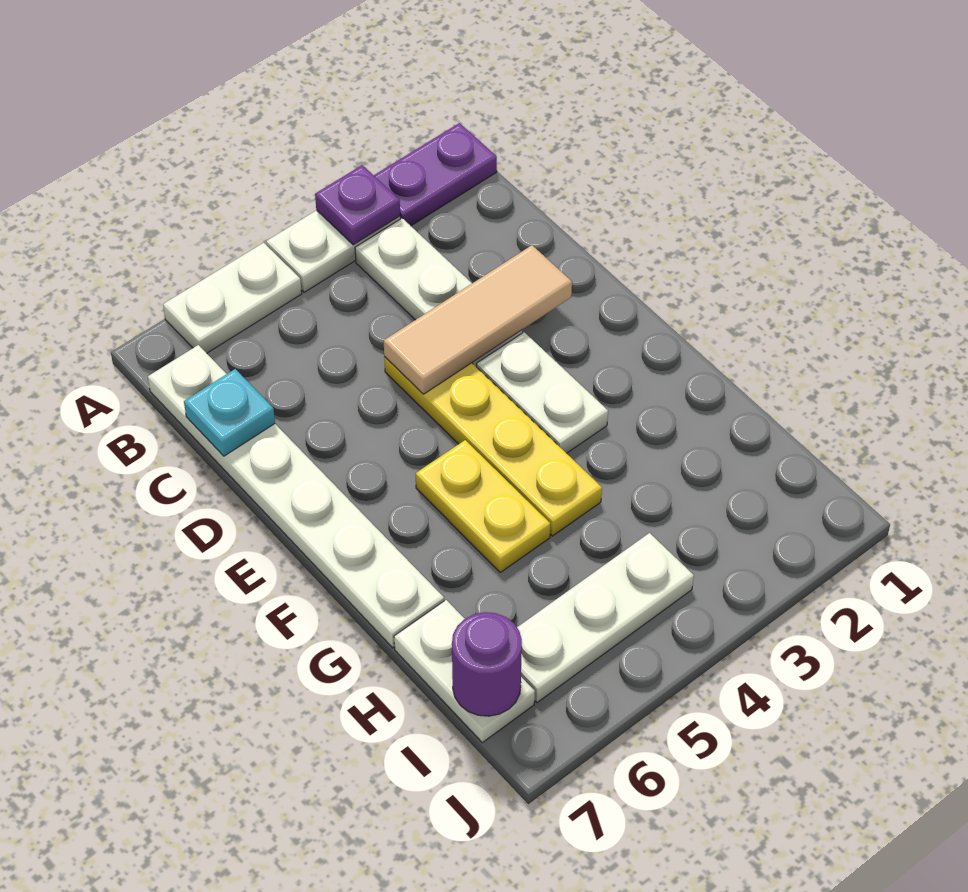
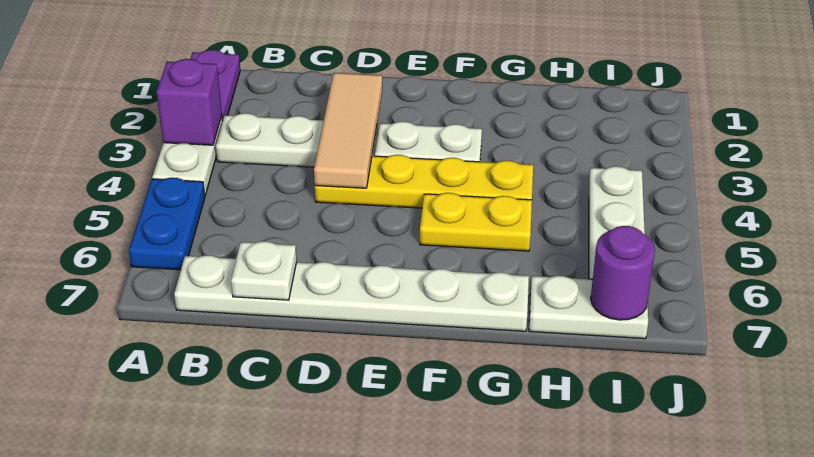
purple 1x1 plate [315,165,400,245] -> purple 1x1 brick [156,59,222,145]
white 1x2 plate [163,243,302,353] -> blue 1x2 plate [129,177,205,270]
cyan 1x1 plate [184,369,275,456] -> white 1x1 plate [231,241,297,300]

